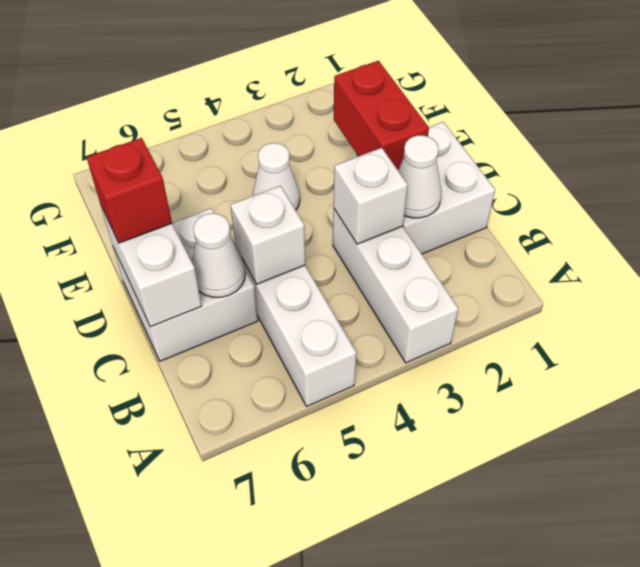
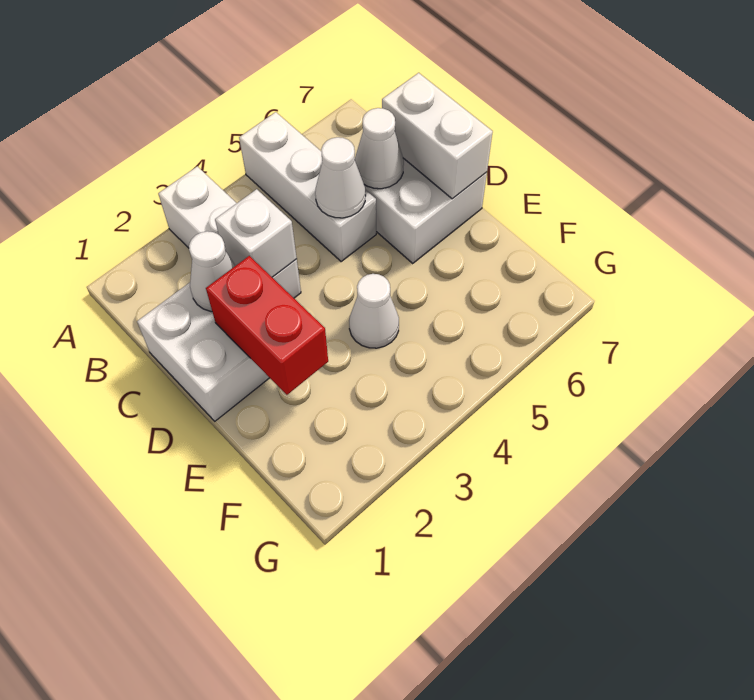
white 1x1 brick [230,186,305,284] -> white 1x1 cone [315,137,366,218]
red 1x1 brick [86,138,172,243] -> none

